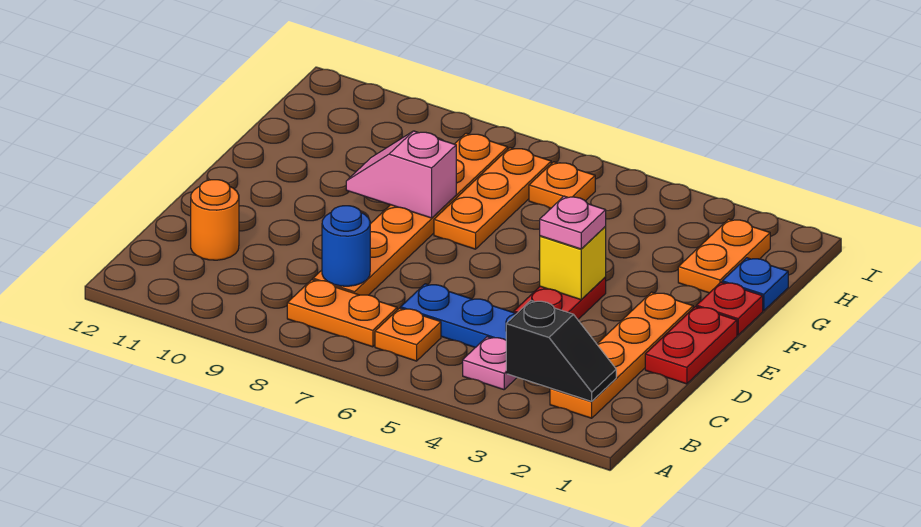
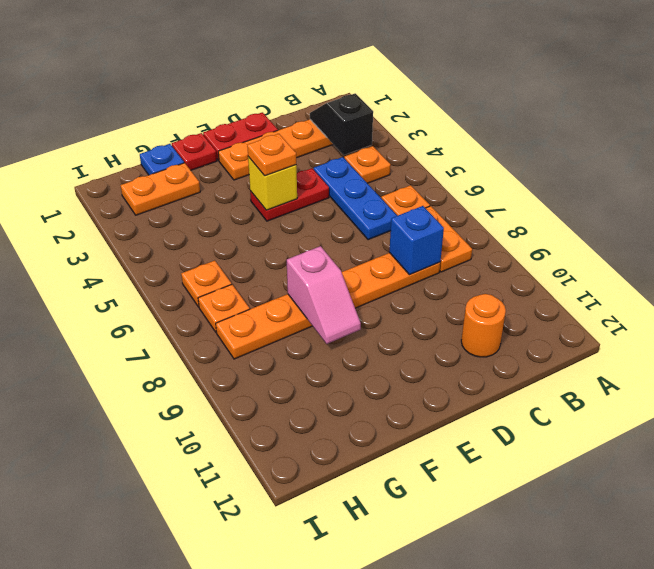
pink 1x1 plate [463,337,517,390] -> orange 1x1 plate [344,146,391,183]
blue 1x1 round brick [322,206,370,286] -> blue 1x1 brick [389,206,444,275]
pink 1x1 plate [540,196,606,249] -> orange 1x1 plate [247,134,296,176]
orange 1x3 plate [434,148,551,249] -> orange 1x1 plate [198,285,250,332]

